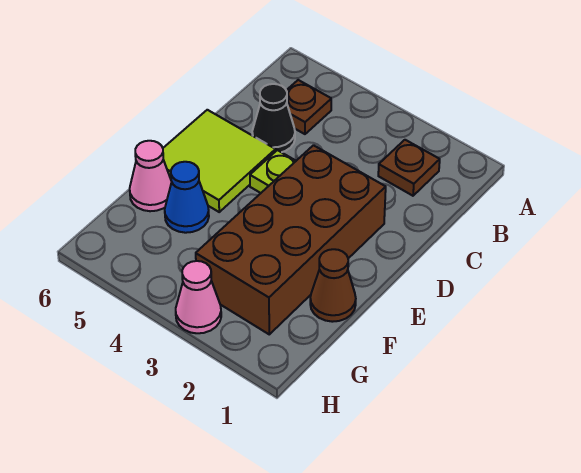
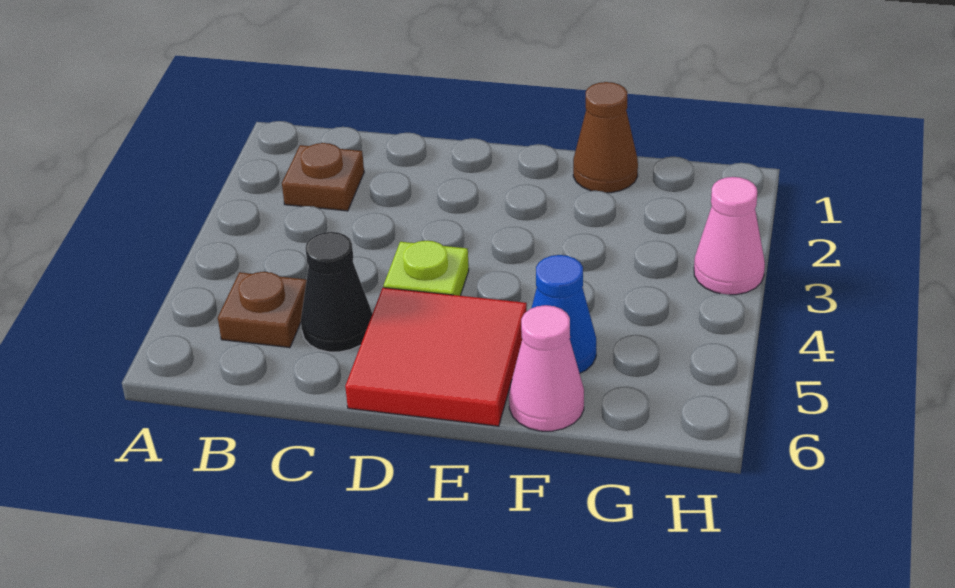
brown 2x4 brick [196,145,386,334] -> none
lime 2x2 tile [163,110,276,212] -> red 2x2 tile [345,288,527,426]

